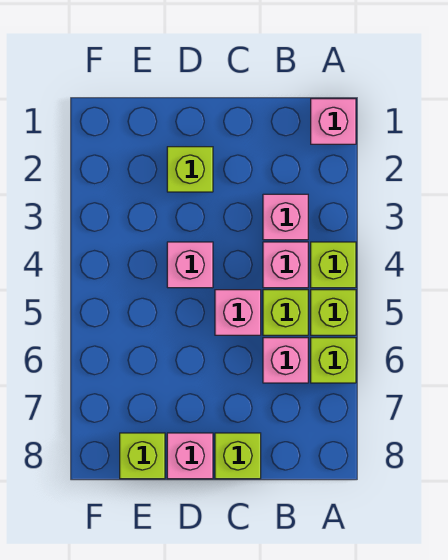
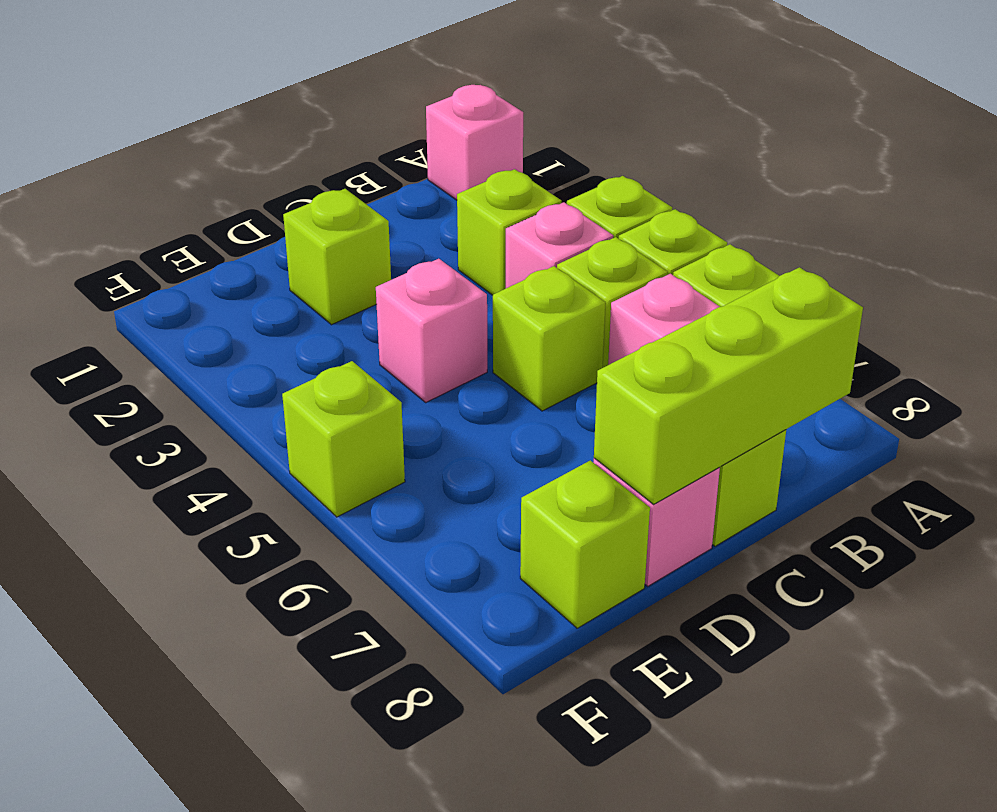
pink 1x1 brick [263,194,308,240] -> lime 1x1 brick [457,169,562,295]
none -> lime 1x3 brick [594,267,863,504]
pink 1x1 brick [215,290,261,335] -> lime 1x1 brick [493,266,605,411]
none -> lime 1x1 brick [282,361,405,517]

